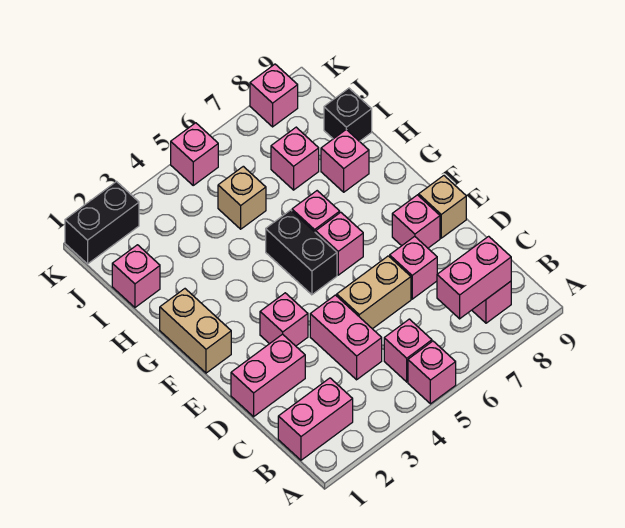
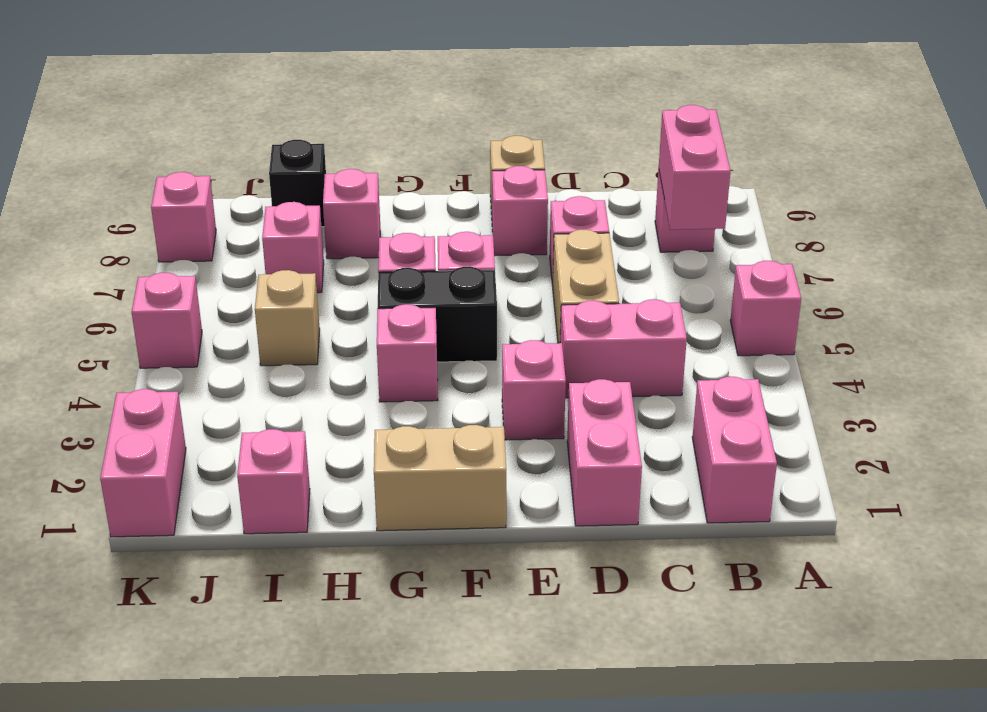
pink 1x1 brick [384,319,432,382] -> pink 1x1 brick moved to [377,304,438,402]
black 1x2 brick [65,182,139,264] -> pink 1x2 brick [100,389,186,537]

